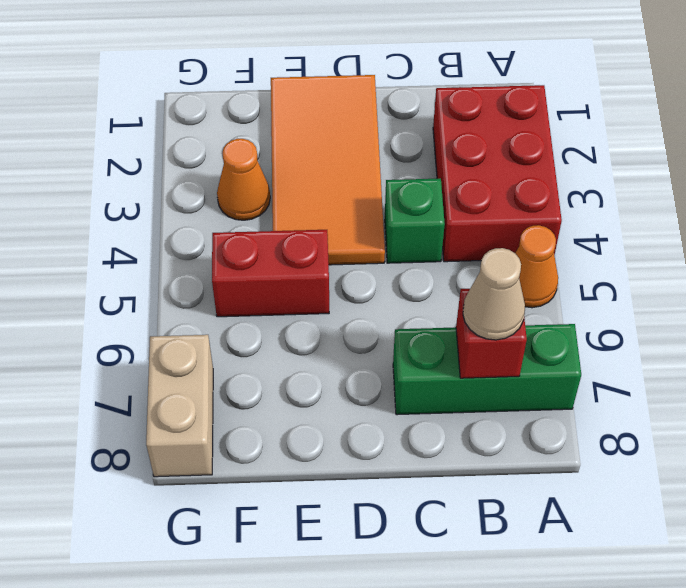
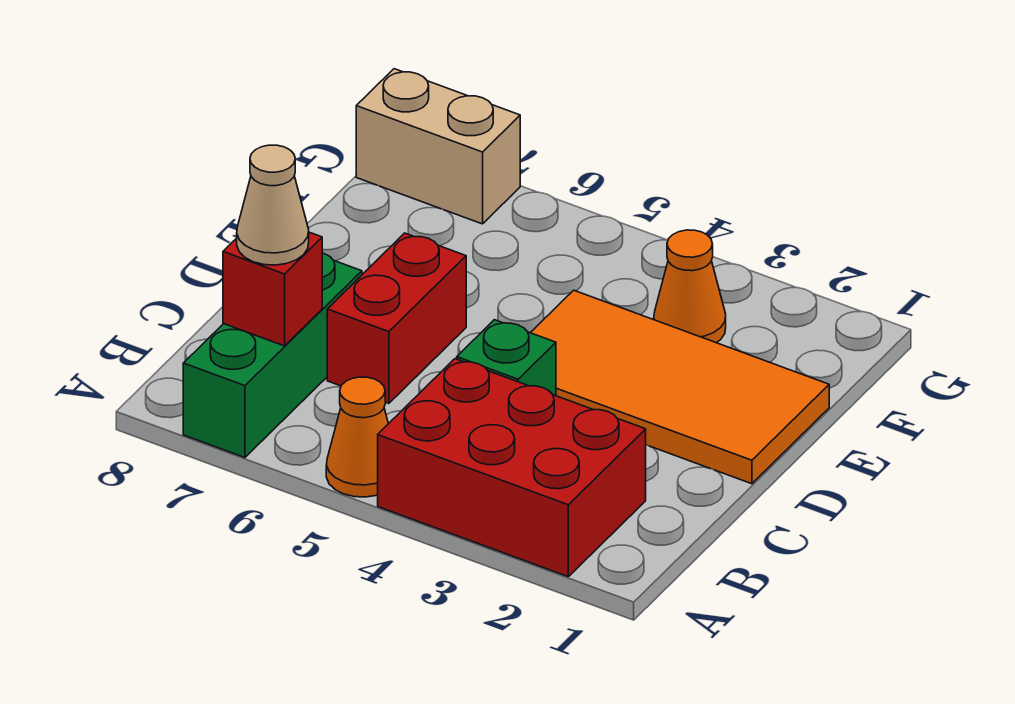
red 1x2 brick [212,230,329,317] -> red 1x2 brick moved to [327,233,466,404]

